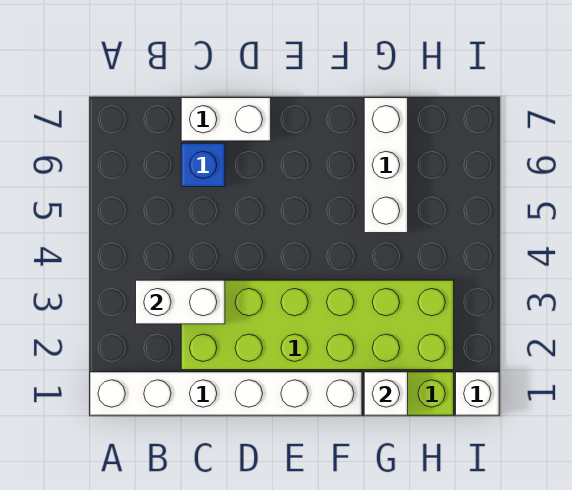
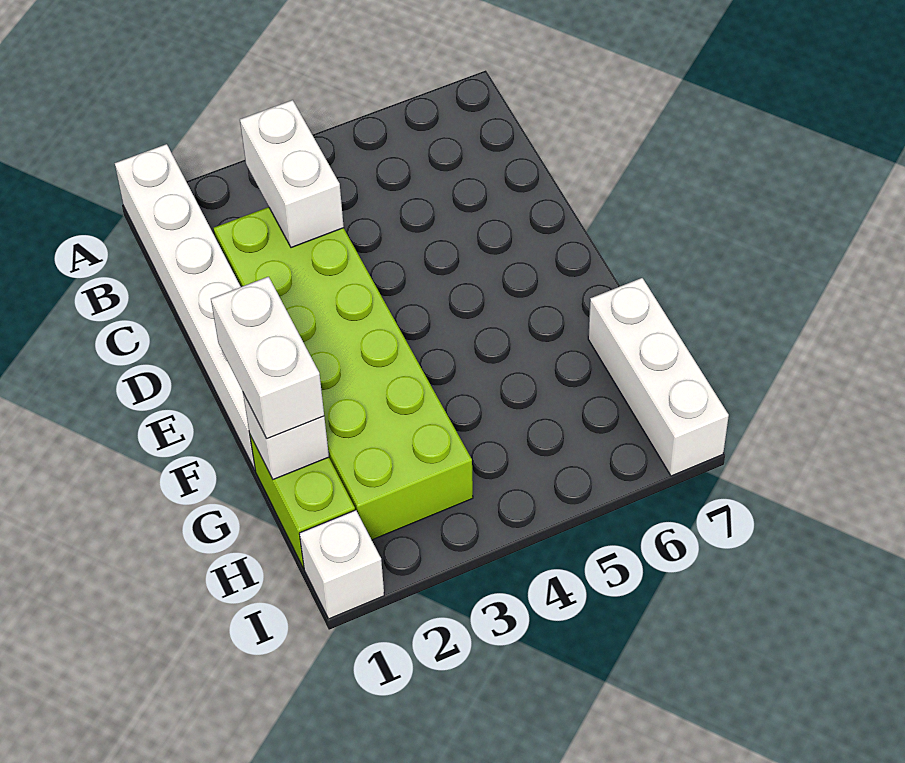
blue 1x1 brick [181,143,225,187] -> none
white 1x2 brick [181,98,271,141] -> white 1x2 brick moved to [211,277,324,439]
white 1x3 brick [364,98,408,233] -> white 1x3 brick turned to [588,278,729,476]

